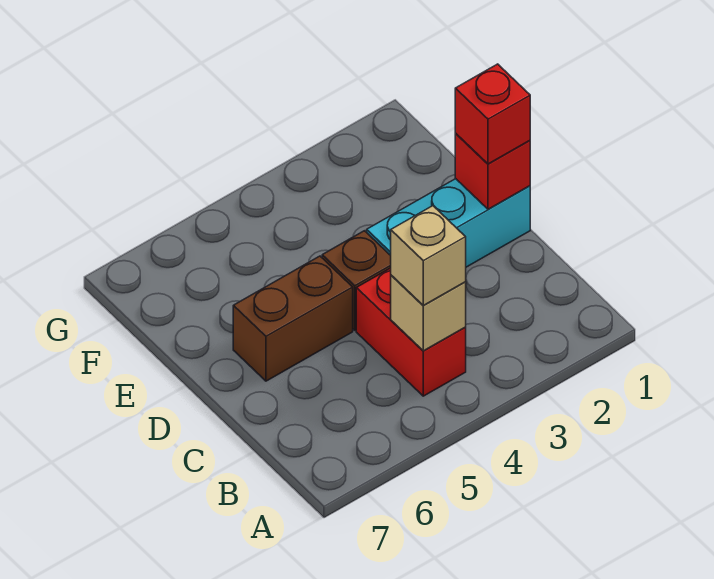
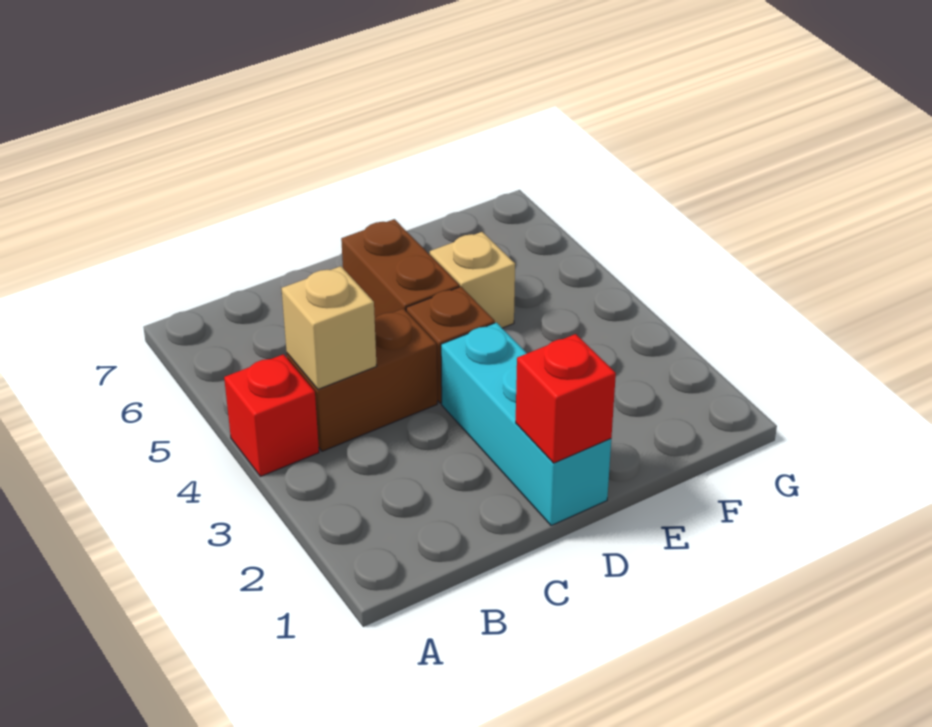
red 1x2 brick [356,268,466,396] -> brown 1x2 brick [287,309,437,451]
tan 1x1 brick [391,206,466,305] -> tan 1x1 brick moved to [430,232,515,328]
red 1x1 brick [455,64,530,164] -> red 1x1 brick moved to [224,354,319,476]

